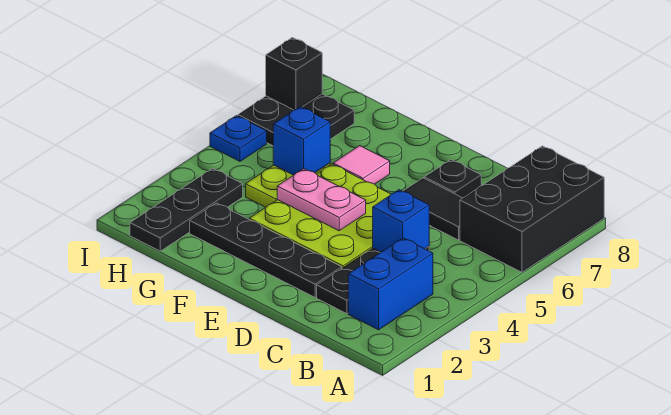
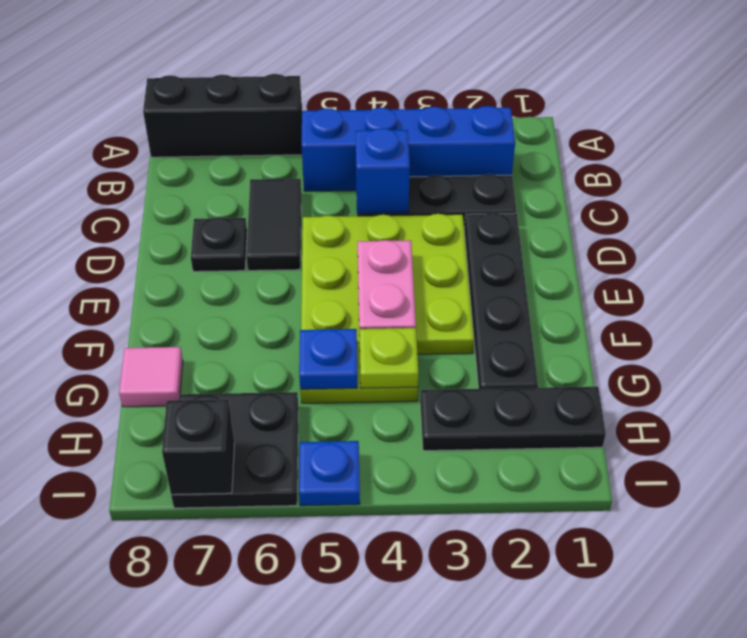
black 2x3 brick [460,146,604,272] -> black 1x3 brick [143,74,302,157]
blue 1x2 brick [348,238,433,330] -> blue 1x4 brick [302,106,515,191]
pink 1x1 tile [333,146,390,184] -> pink 1x1 tile moved to [119,347,183,407]
none -> lime 1x1 plate [359,328,418,388]
blue 1x1 brick [273,107,330,175] -> blue 1x1 plate [299,329,358,389]

